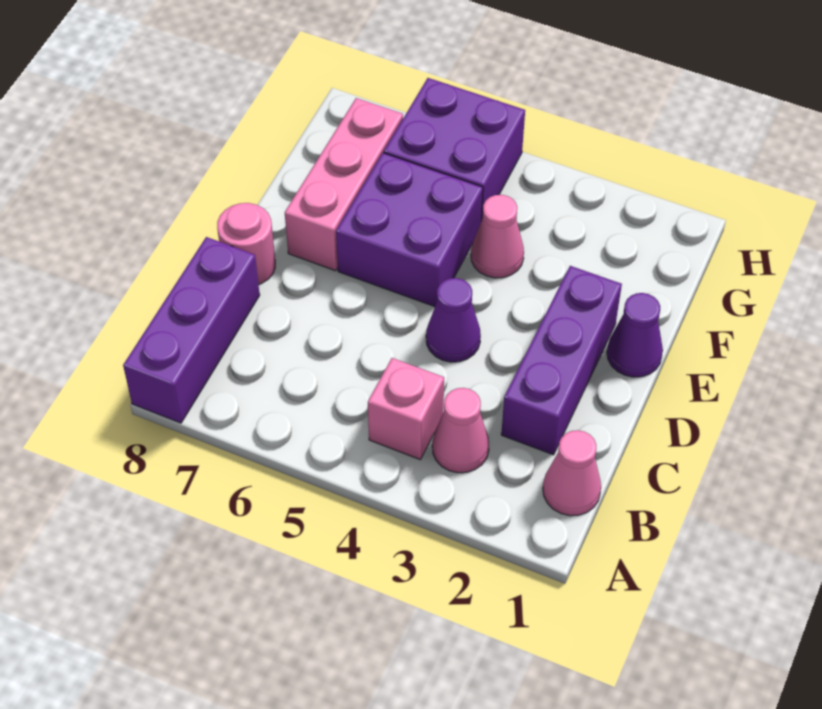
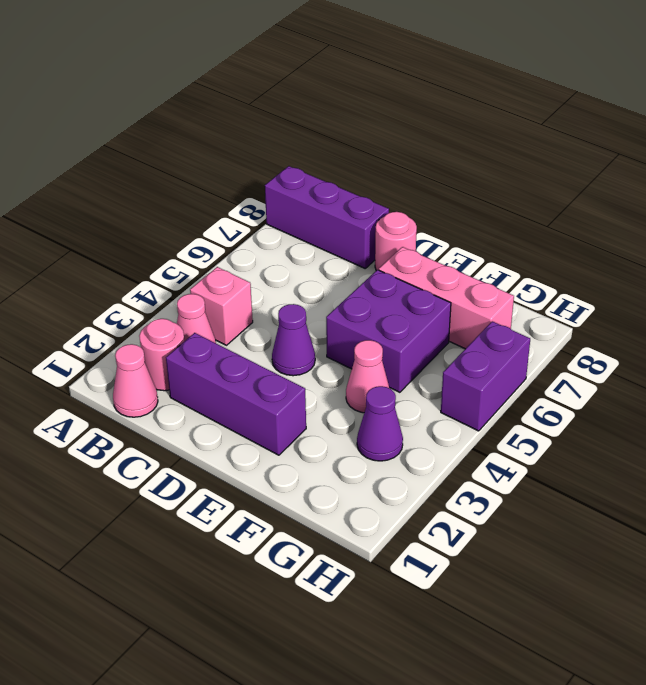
none -> pink 1x1 round brick [139,319,184,391]
purple 1x1 cone [607,293,663,377] -> purple 1x1 cone moved to [357,386,403,461]
purple 2x2 brick [384,78,525,221] -> purple 1x2 brick [441,321,530,431]

